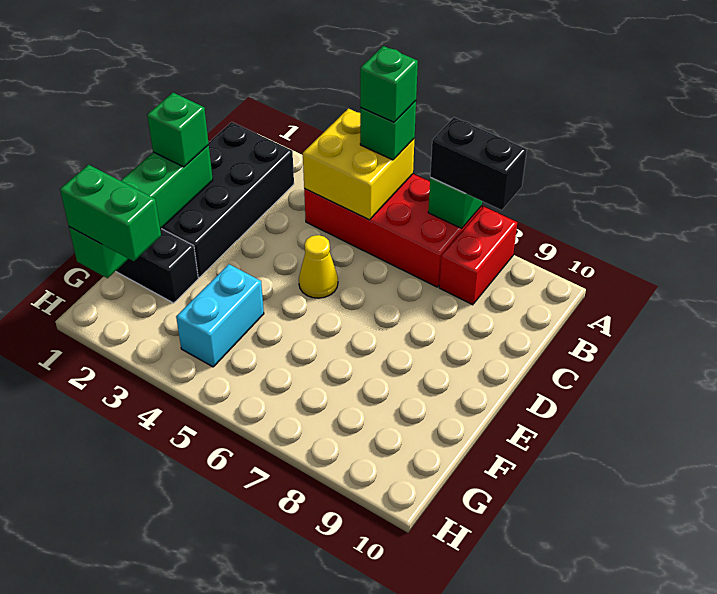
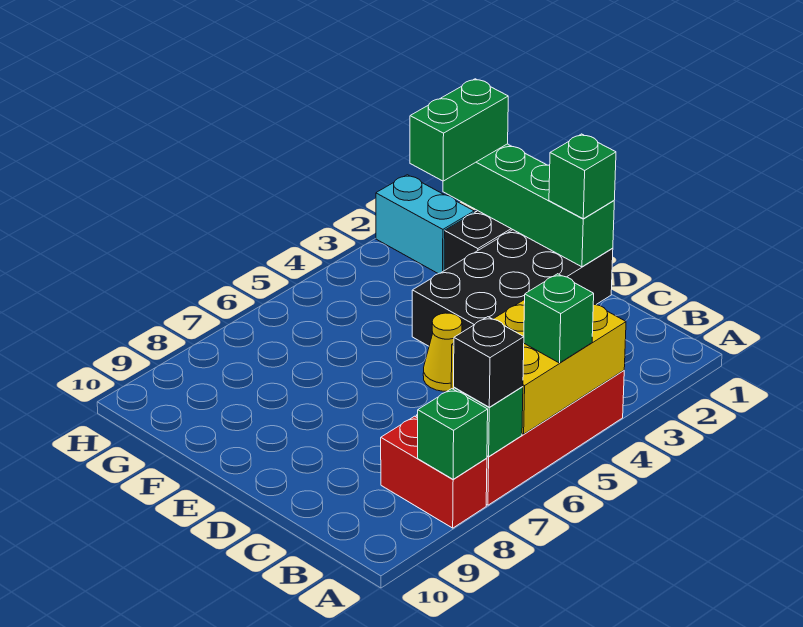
yellow 2x2 brick [303,109,414,220] -> yellow 2x3 brick [451,300,626,434]
green 1x1 brick [360,46,418,122] -> green 1x1 brick moved to [418,389,488,479]
black 1x2 brick [430,117,527,210] -> black 1x1 brick [454,317,524,407]
black 2x4 brick [161,122,294,277] -> black 2x4 brick turned to [412,230,613,346]
cyan 1x2 brick [176,264,264,367] -> cyan 1x2 brick moved to [376,175,474,274]

